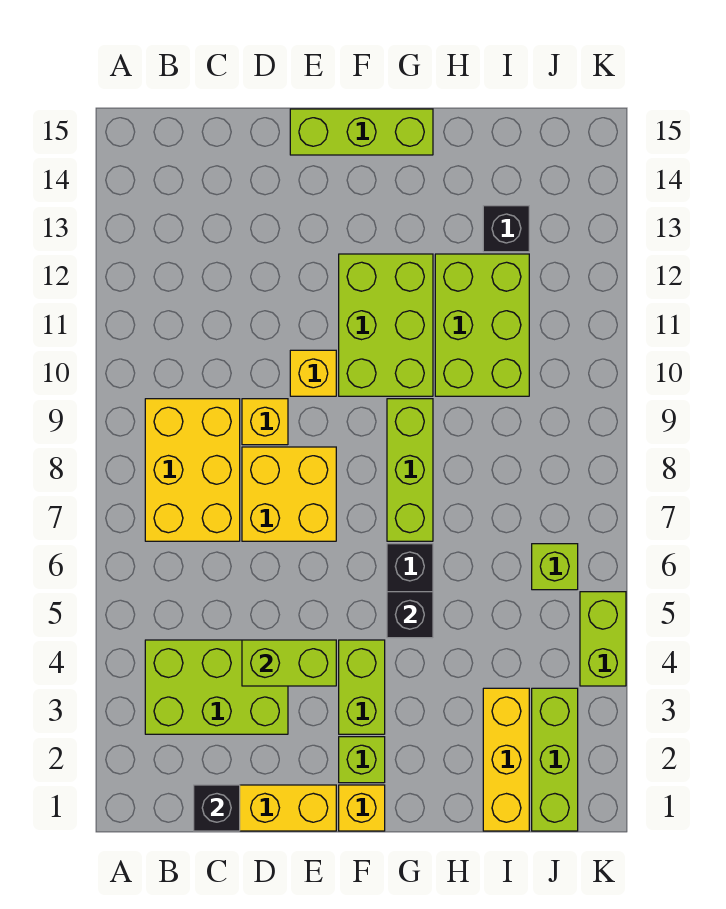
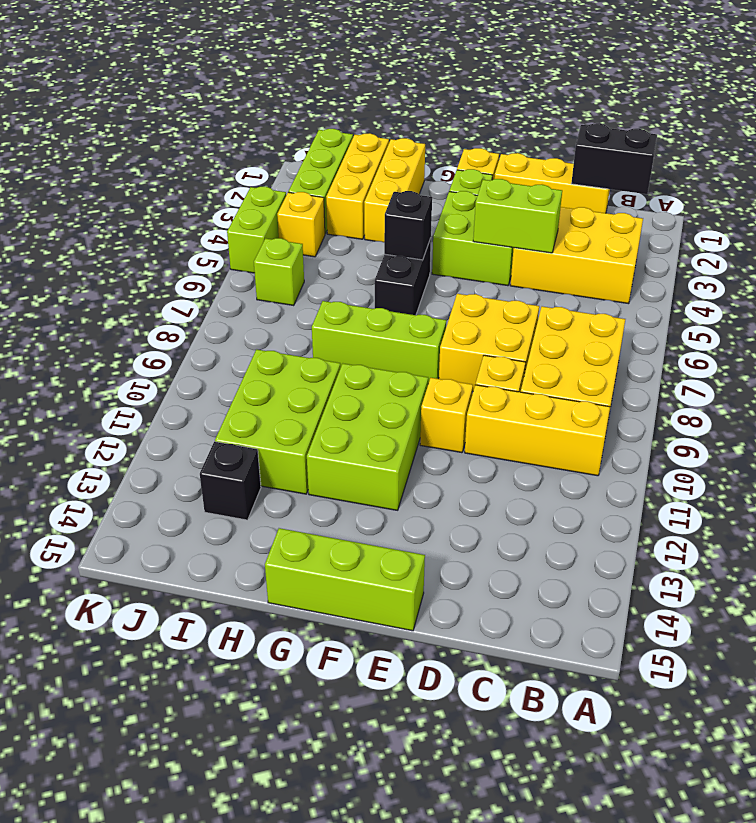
lime 2x3 brick [145,640,288,734] -> yellow 2x3 brick [510,207,643,304]
none -> yellow 1x3 brick [465,385,610,476]
black 1x1 brick [194,785,240,831] -> black 1x2 brick [571,123,657,194]
lime 1x2 brick [339,640,385,734] -> lime 2x2 brick [432,191,514,286]
lime 1x3 brick [387,399,433,541] -> lime 1x3 brick turned to [312,301,446,384]
none -> yellow 1x3 brick [364,138,425,242]
none -> yellow 1x1 brick [277,192,325,257]

